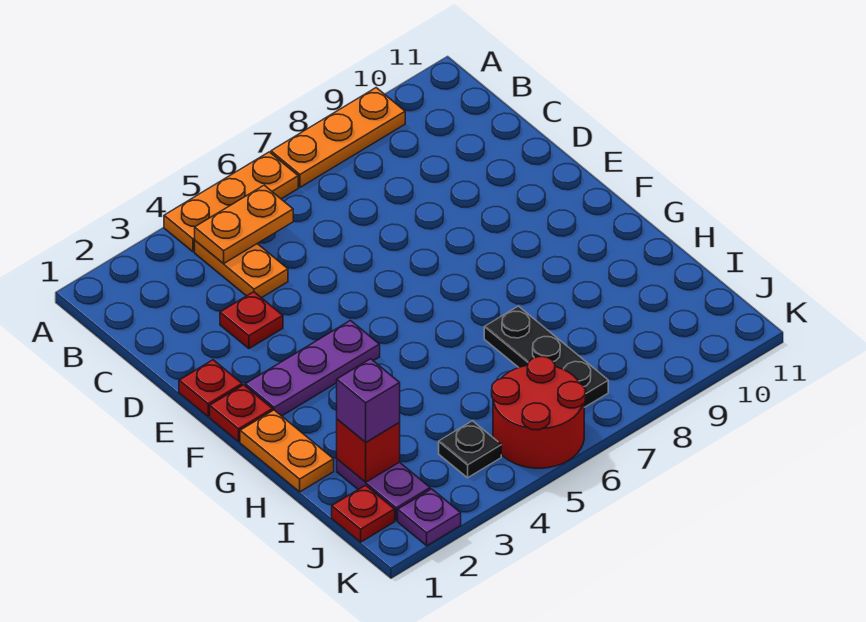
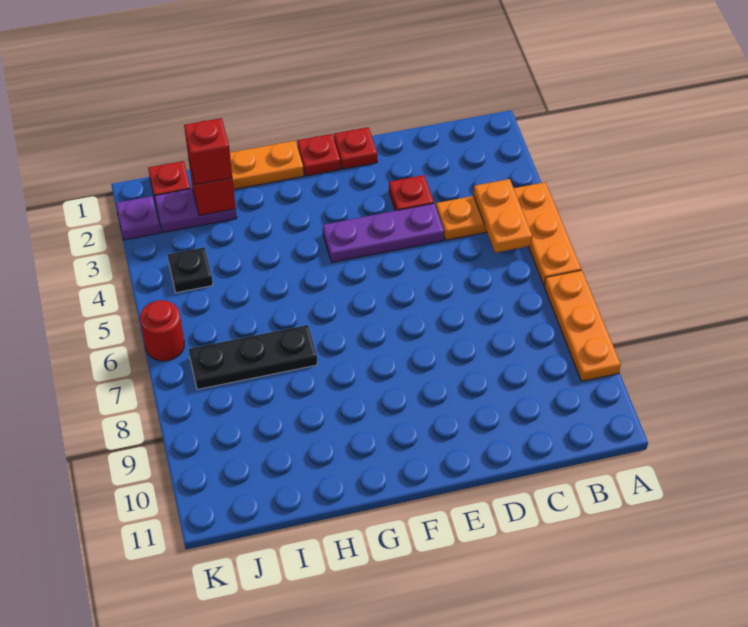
purple 1x3 plate [245,320,380,416] -> purple 1x3 plate turned to [323,204,444,262]
purple 1x1 brick [337,359,400,442] -> red 1x1 brick [184,118,232,185]
red 2x2 round brick [492,357,586,468] -> red 1x1 round brick [140,300,184,361]

